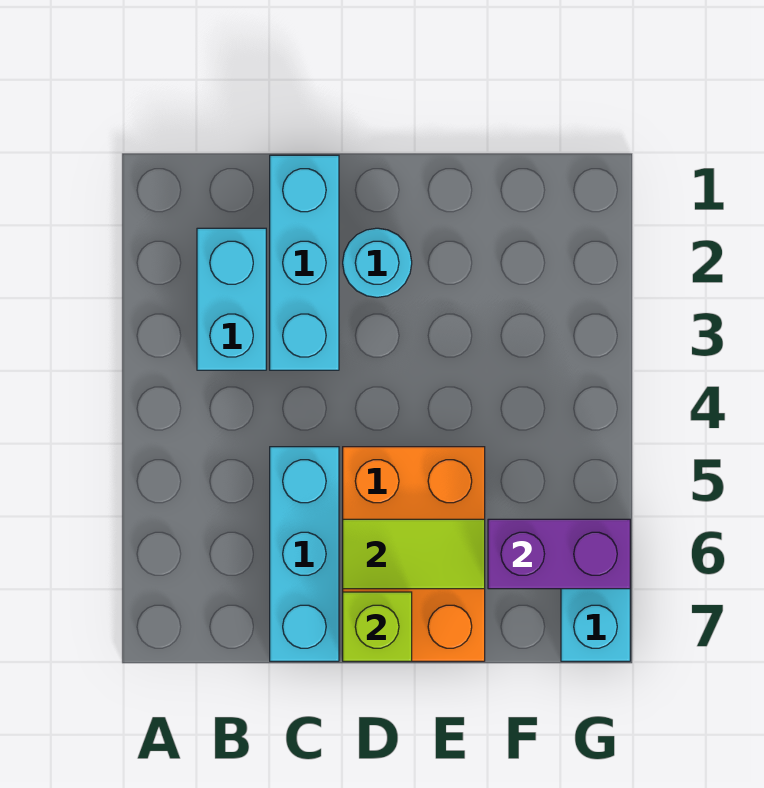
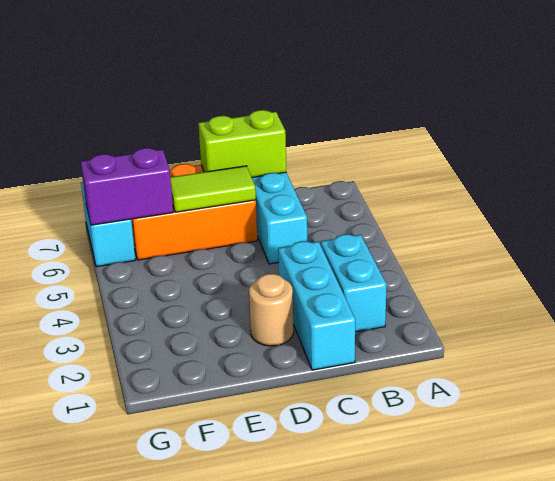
cyan 1x1 round brick [343,228,412,297] -> tan 1x1 round brick [249,274,294,346]
orange 2x3 brick [343,447,485,661] -> orange 2x3 brick turned to [131,164,257,260]
lime 1x1 brick [343,592,412,661] -> lime 1x2 brick [198,110,286,177]

